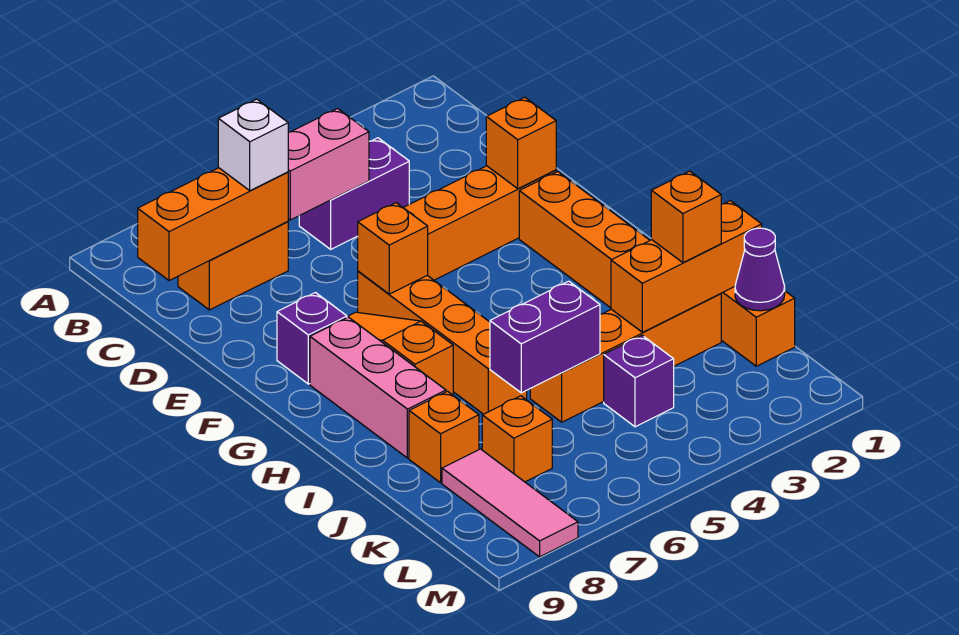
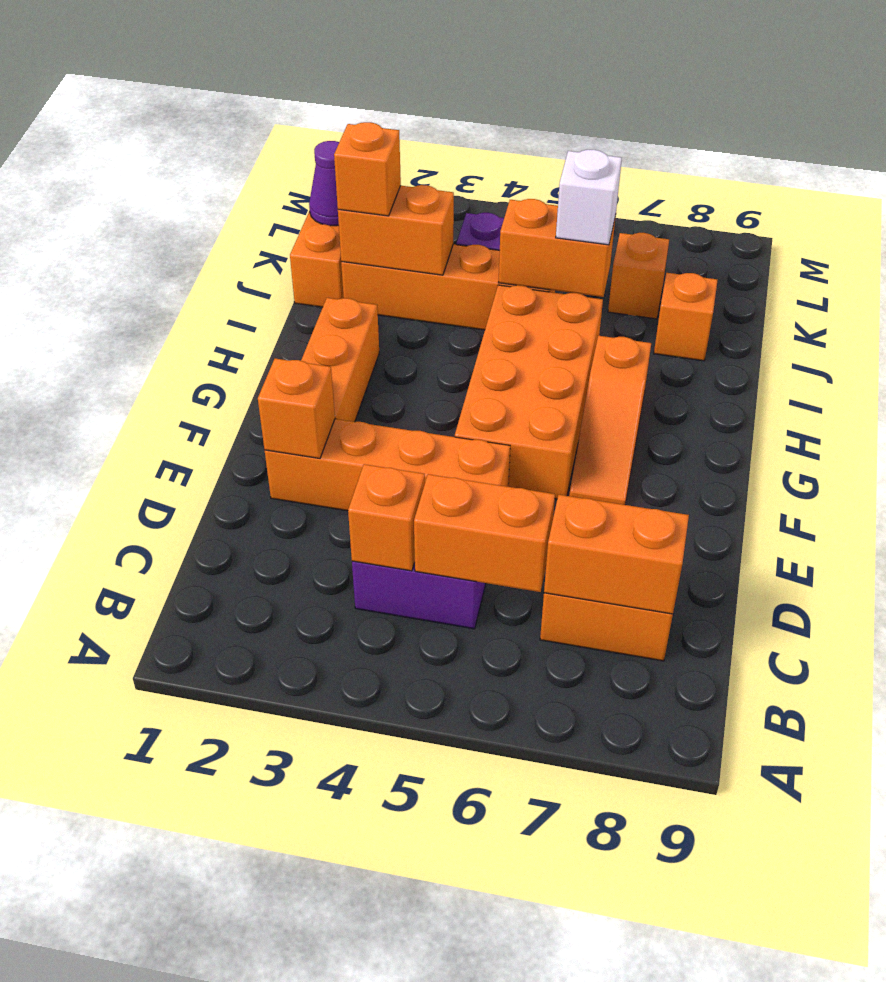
pink 1x2 brick [288,108,369,220] -> orange 1x2 brick [414,474,555,592]
orange 1x3 brick [138,168,288,281] -> orange 1x2 brick [544,495,689,614]
white 1x1 brick [218,99,288,191] -> white 1x1 brick moved to [556,150,622,245]
orange 1x4 brick [358,271,527,414] -> orange 2x4 brick [455,285,603,499]
orange 1x1 brick [358,203,428,294] -> orange 1x1 brick moved to [348,464,425,571]
purple 1x1 brick [277,293,347,384] -> none
pink 1x3 brick [310,317,446,458] -> none
orange 1x3 brick [611,201,762,332] -> orange 1x2 brick [338,185,454,275]
purple 1x2 brick [490,281,600,393] -> orange 1x2 brick [498,199,616,297]
pink 1x3 tile [442,449,578,557] -> none

